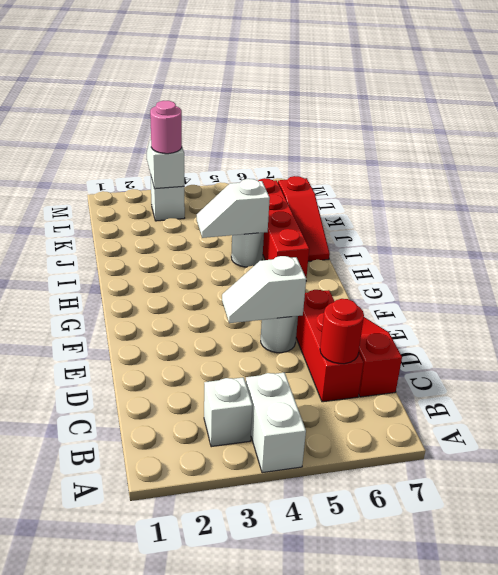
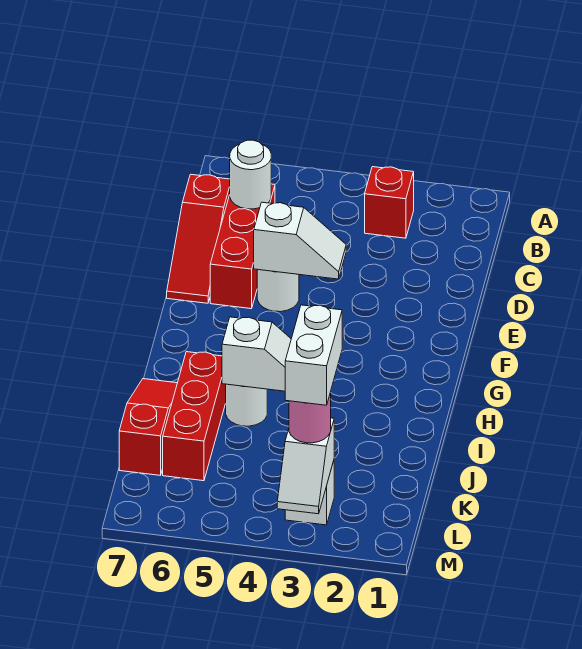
white 1x2 brick [246,373,306,473] -> white 1x2 brick moved to [285,305,342,405]
white 1x1 brick [204,377,253,447] -> red 1x1 brick [365,167,414,238]
red 1x1 round brick [320,299,364,364] -> white 1x1 round brick [230,140,271,209]
red 1x4 brick [258,178,309,278] -> red 1x3 brick [163,352,226,481]

